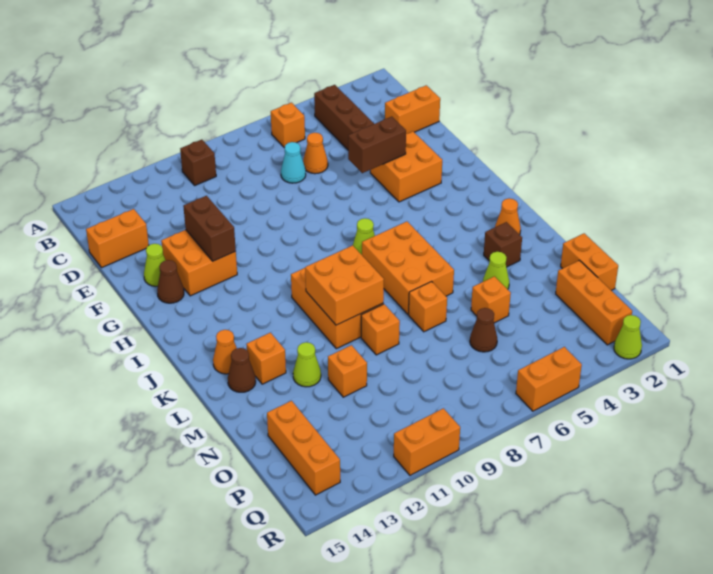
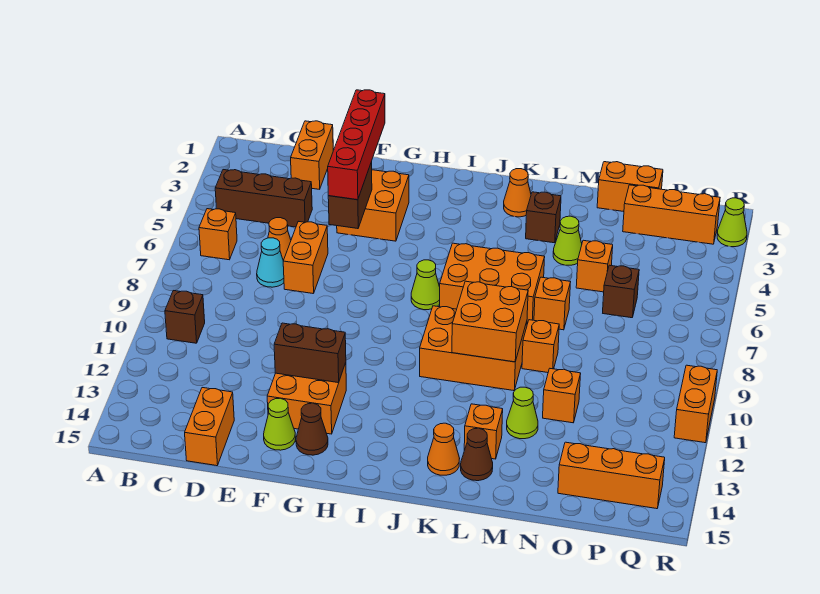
none -> red 1x4 brick [328,90,385,200]
brown 1x1 cone [470,308,497,352] -> brown 1x1 brick [603,265,639,318]
orange 1x2 brick [516,347,582,411] -> orange 1x2 brick moved to [283,221,328,294]

